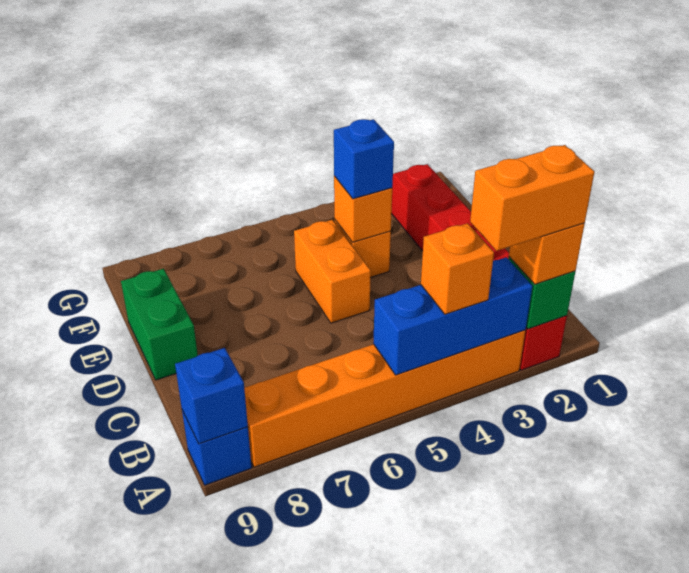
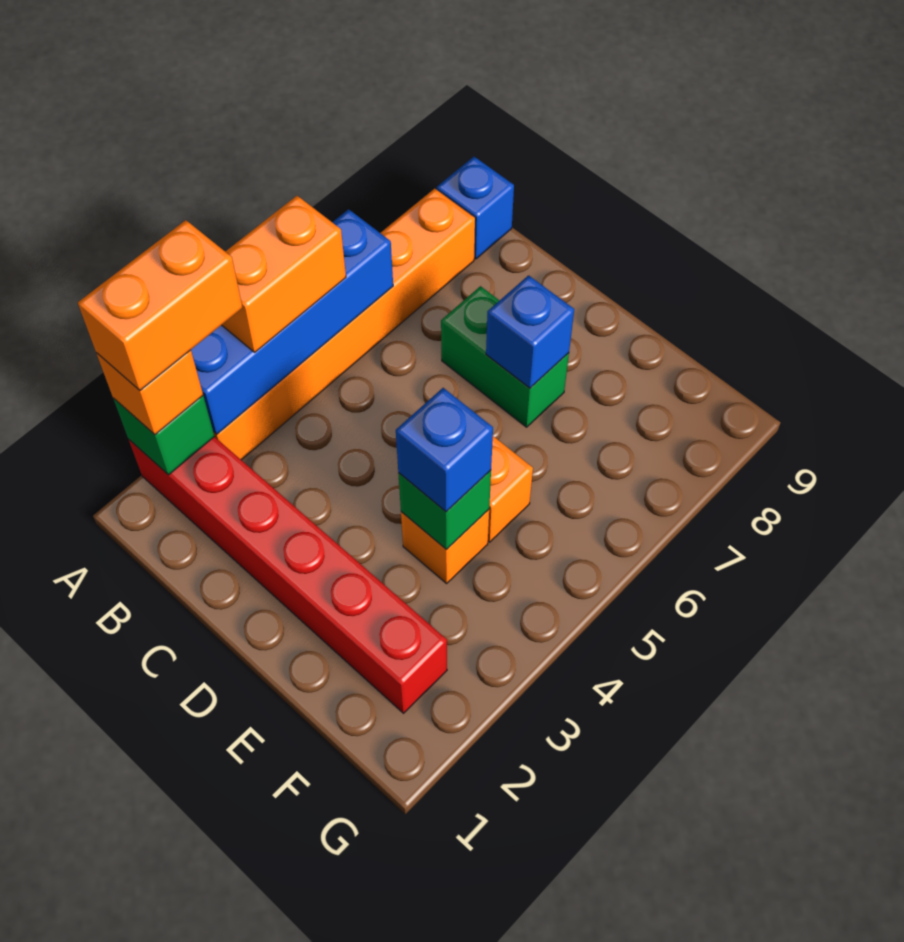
blue 1x3 brick [373,257,532,375] -> blue 1x4 brick [191,209,393,434]
orange 1x1 brick [421,223,494,314] -> orange 1x2 brick [222,196,346,352]
blue 1x1 brick [175,348,248,444] -> blue 1x1 brick moved to [486,275,574,388]
green 1x2 brick [121,269,198,380] -> green 1x2 brick moved to [441,286,569,427]
orange 1x1 brick [334,176,392,242] -> green 1x1 brick [398,470,491,550]

